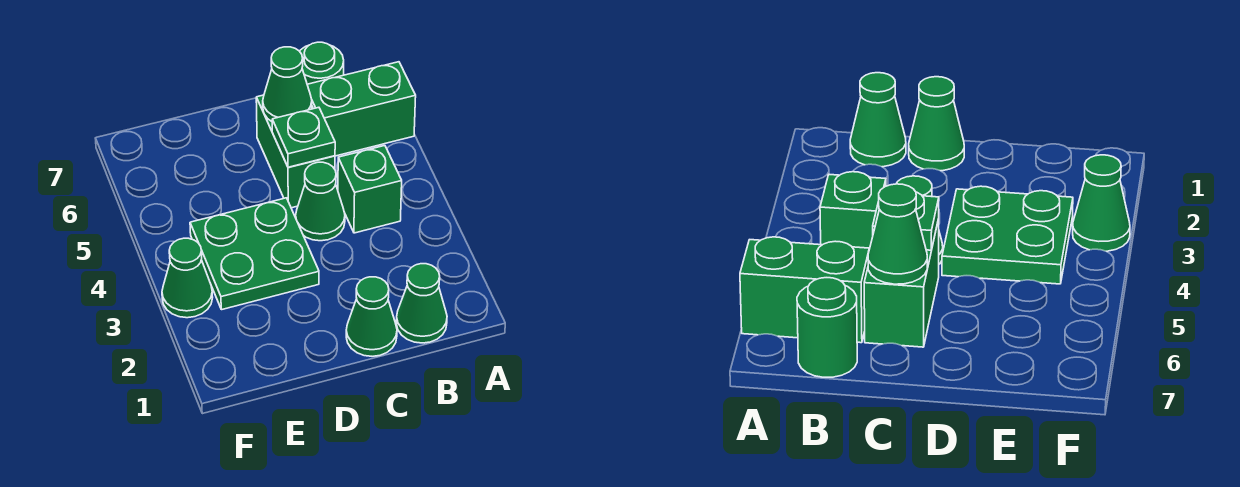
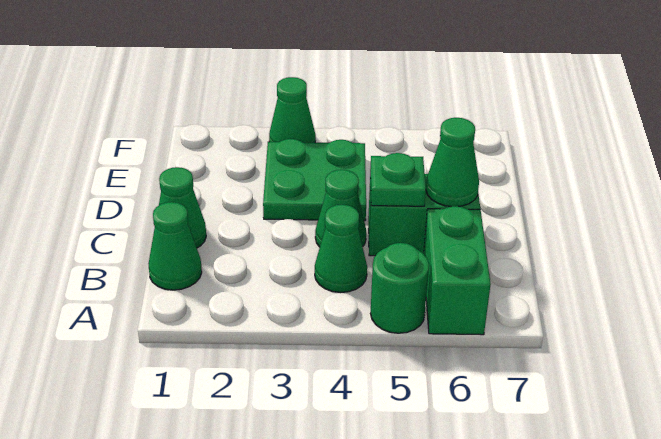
green 1x1 brick [338,146,402,233] -> green 1x1 cone [315,205,367,293]
green 1x1 round brick [300,42,344,84] -> green 1x1 round brick moved to [371,243,429,333]

